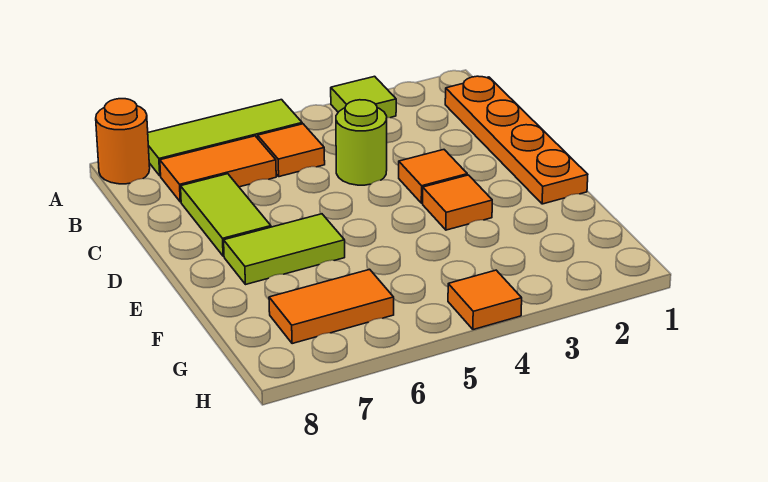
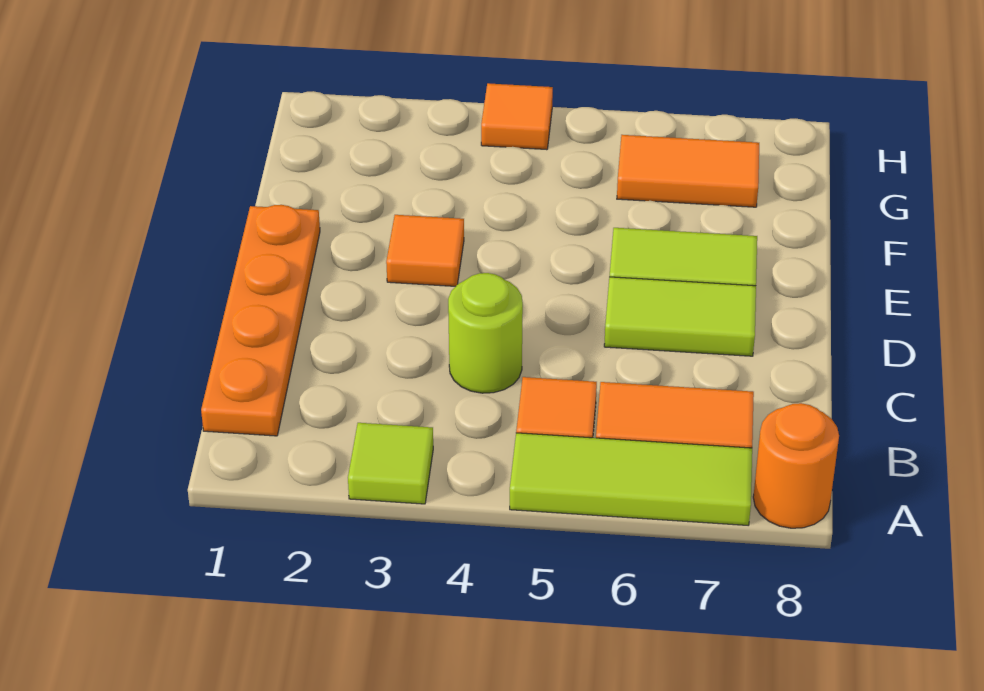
lime 1x2 tile [181,174,271,256] -> lime 1x2 tile turned to [604,277,756,356]
orange 1x1 tile [399,150,467,203] -> none

